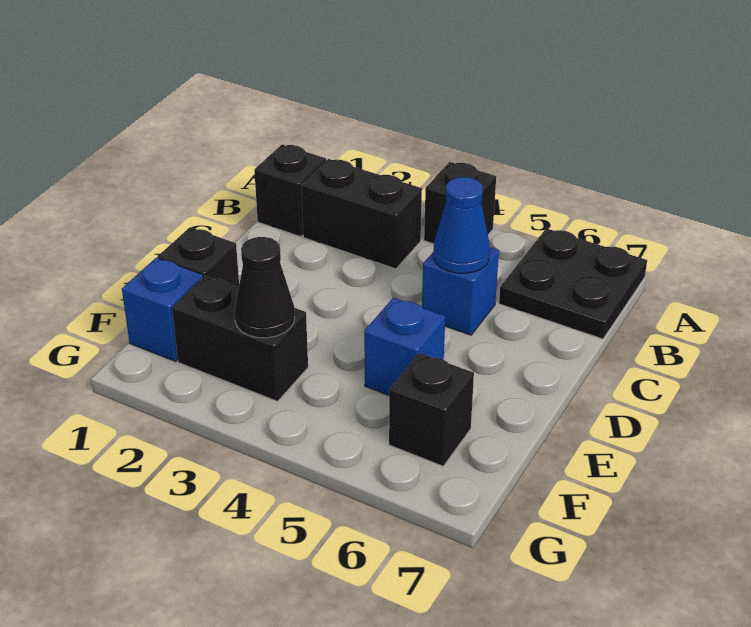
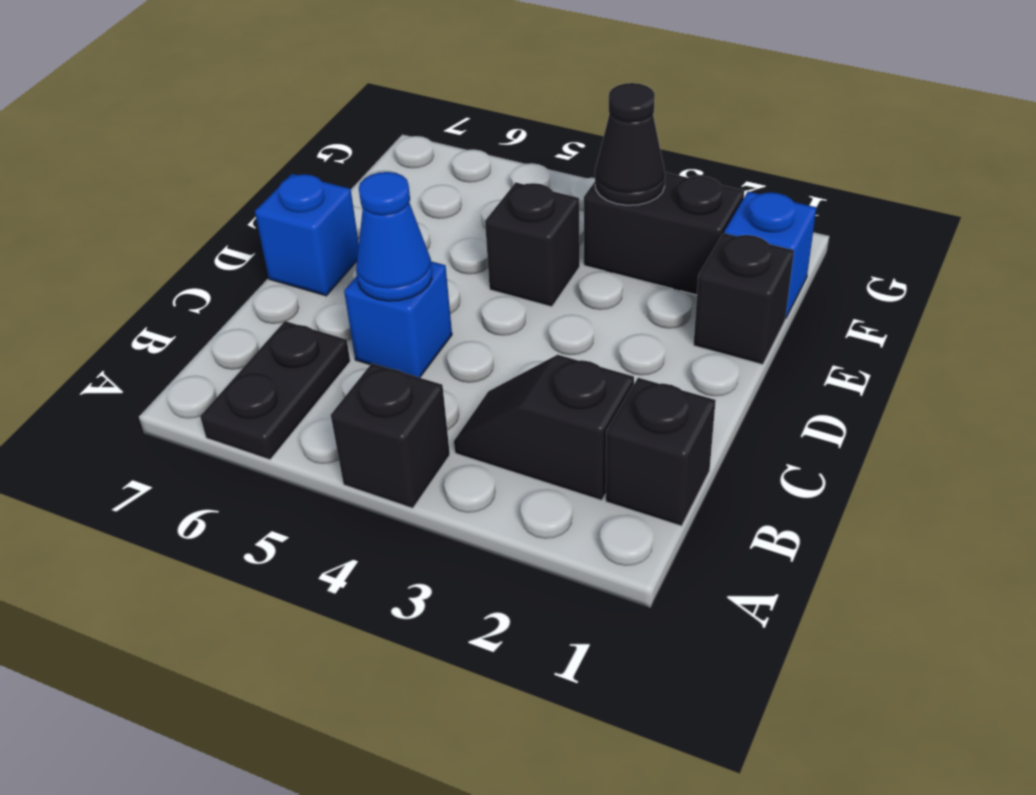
black 2x2 plate [499,228,647,339] -> black 1x2 plate [200,321,350,460]
black 1x2 brick [301,159,422,269] -> black 1x2 slope [454,355,634,500]
blue 1x1 brick [364,298,445,395] -> blue 1x1 brick moved to [255,174,359,296]
black 1x1 brick [389,353,474,466] -> black 1x1 brick moved to [485,183,580,307]

